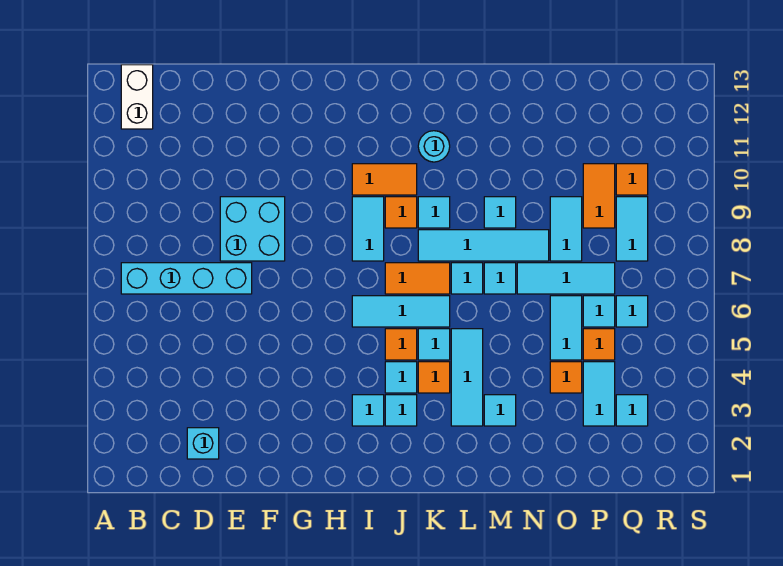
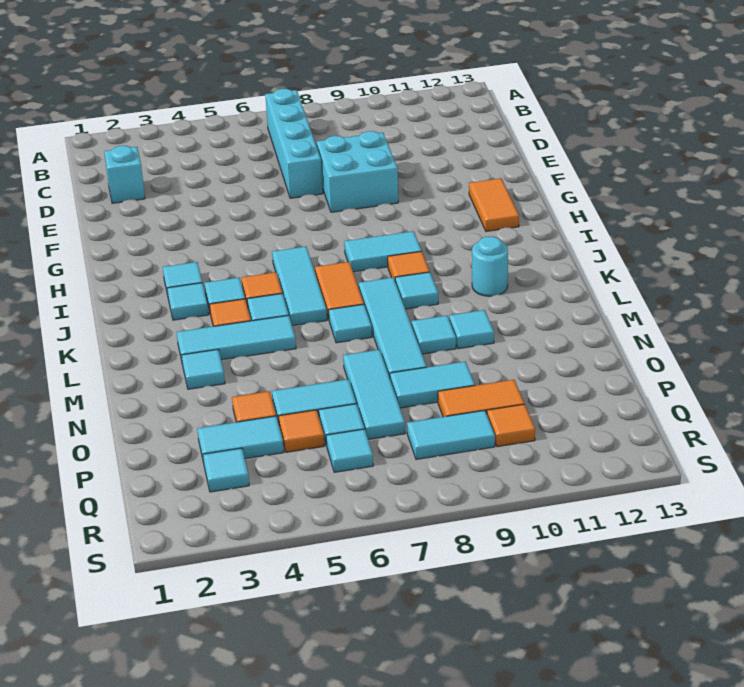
white 1x2 brick [121,65,153,129] -> none
orange 1x2 tile [352,164,417,195] -> orange 1x2 tile moved to [469,178,519,232]
cyan 1x1 tile [484,263,516,294] -> cyan 1x1 tile moved to [449,310,494,349]

